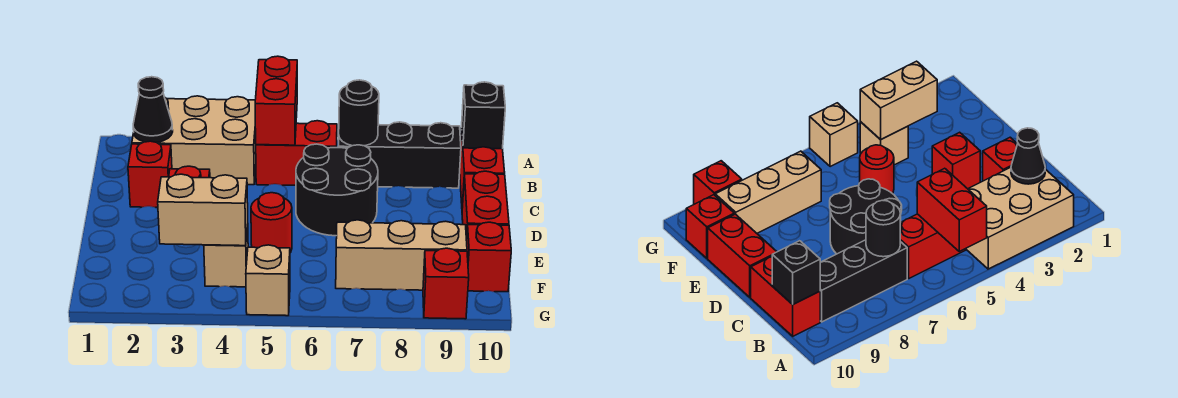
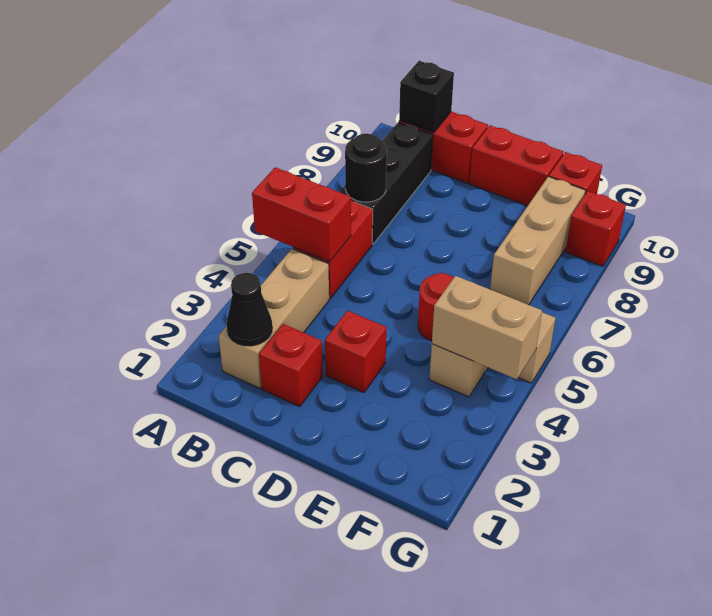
tan 2x3 brick [132,96,256,185] -> tan 1x3 brick [219,249,329,388]
black 2x2 round brick [296,144,378,236] -> none
tan 1x2 brick [158,174,248,246] -> tan 1x2 brick turned to [432,276,542,379]

